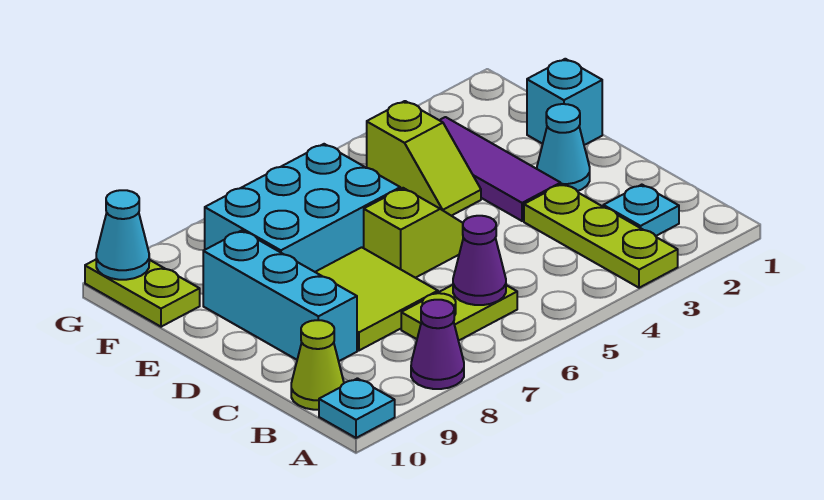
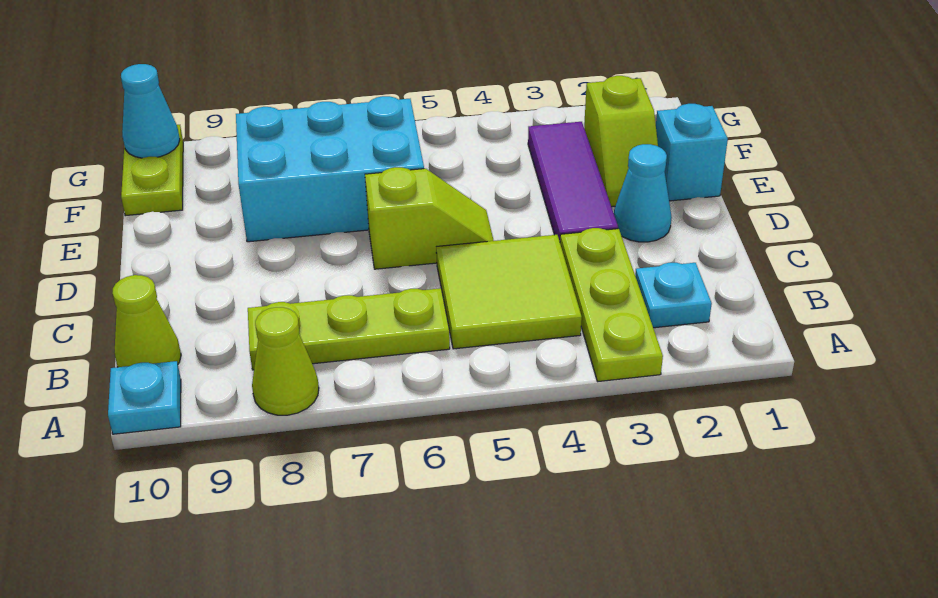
purple 1x1 cone [411,300,464,389] -> lime 1x1 cone [252,307,319,415]
lime 1x2 plate [401,285,517,341] -> lime 1x3 plate [248,288,450,370]
purple 1x1 cone [453,216,506,305] -> none
lime 2x2 tile [316,247,438,351] -> lime 2x2 tile moved to [436,235,582,349]
cyan 1x3 brick [203,231,357,361] -> none
lime 1x2 slope [367,101,481,216] -> lime 1x2 slope moved to [584,76,658,207]

